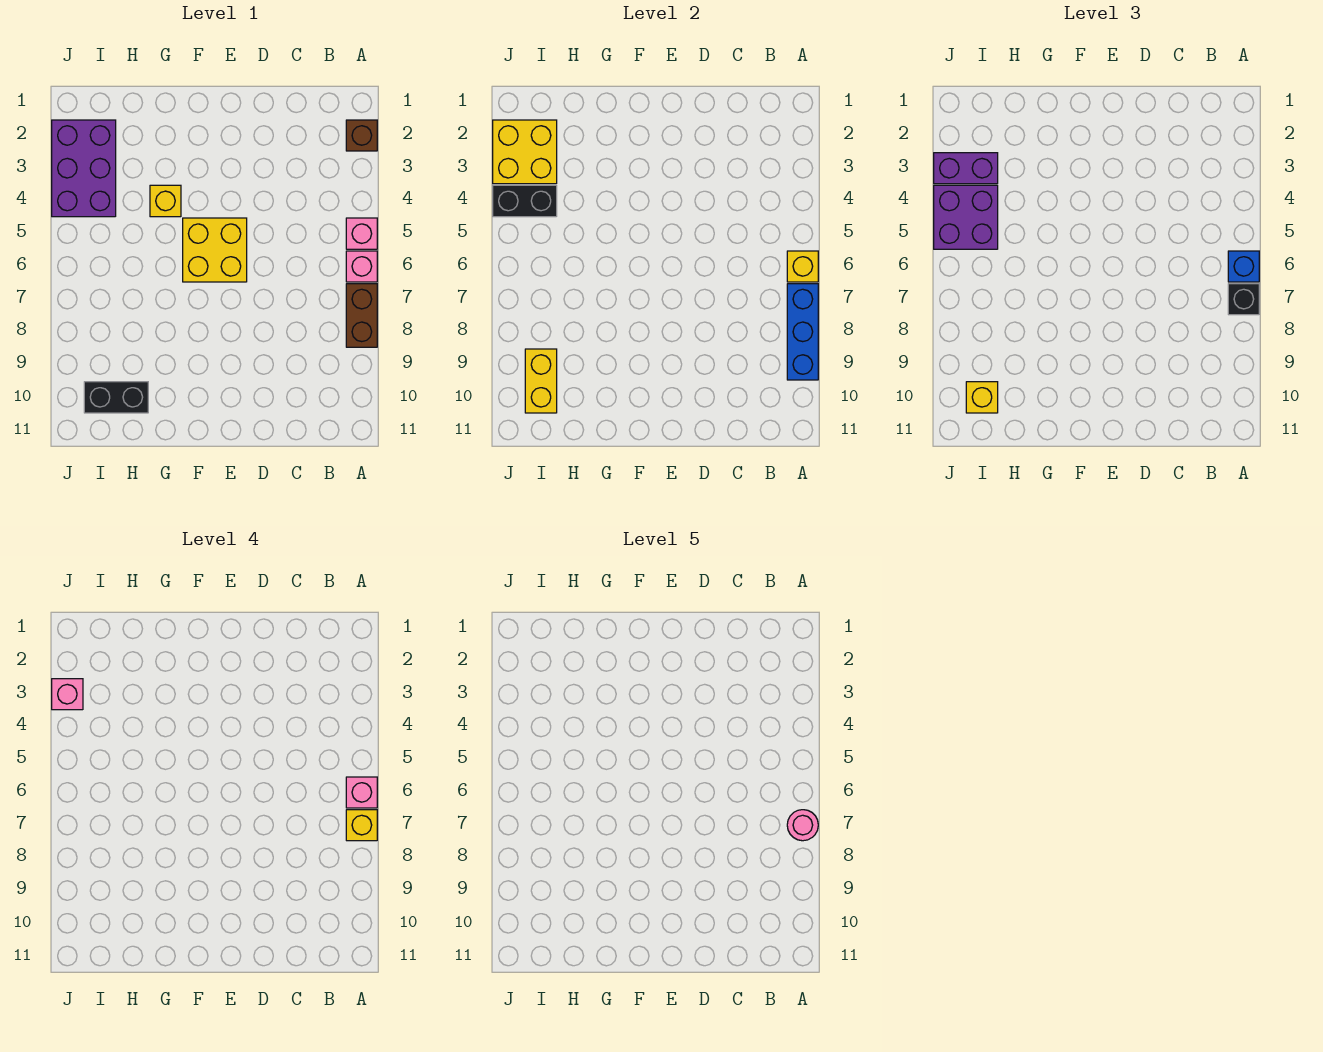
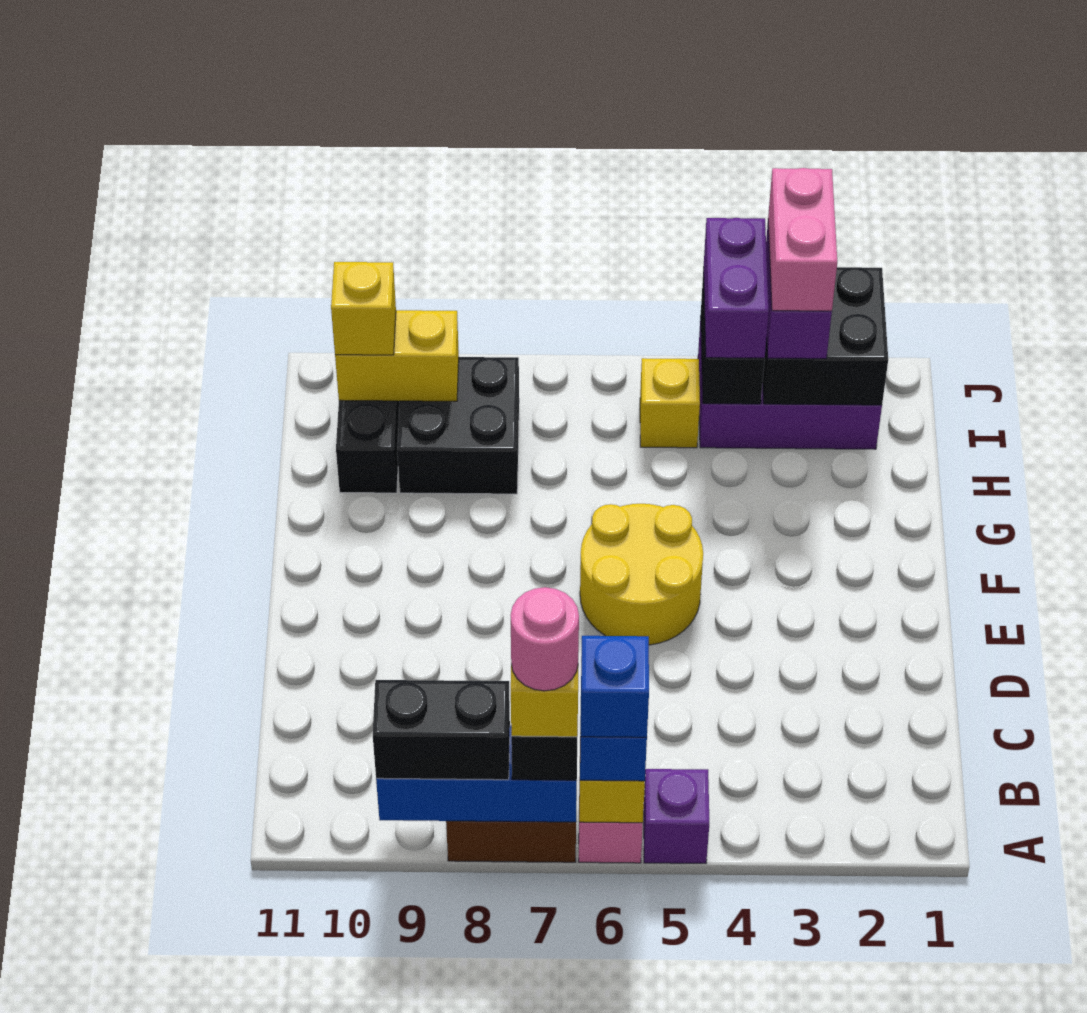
brown 1x1 brick [346,120,377,151] -> none
pink 1x1 brick [346,218,377,249] -> purple 1x1 brick [644,769,709,863]
pink 1x1 brick [346,777,377,808] -> blue 1x1 brick [581,636,649,737]
none -> black 1x2 brick [373,680,510,780]
yellow 2x2 brick [183,218,247,282] -> yellow 2x2 round brick [580,504,703,645]
yellow 1x1 brick [150,185,181,217] -> yellow 1x1 brick moved to [640,358,700,448]
none -> black 2x2 brick [397,357,519,494]
yellow 2x2 brick [493,120,557,184] -> black 2x2 brick [763,267,888,405]
purple 2x2 brick [934,185,998,249] -> purple 1x2 brick [704,218,769,358]
pink 1x1 brick [52,679,83,710] -> pink 1x2 brick [768,168,837,311]

